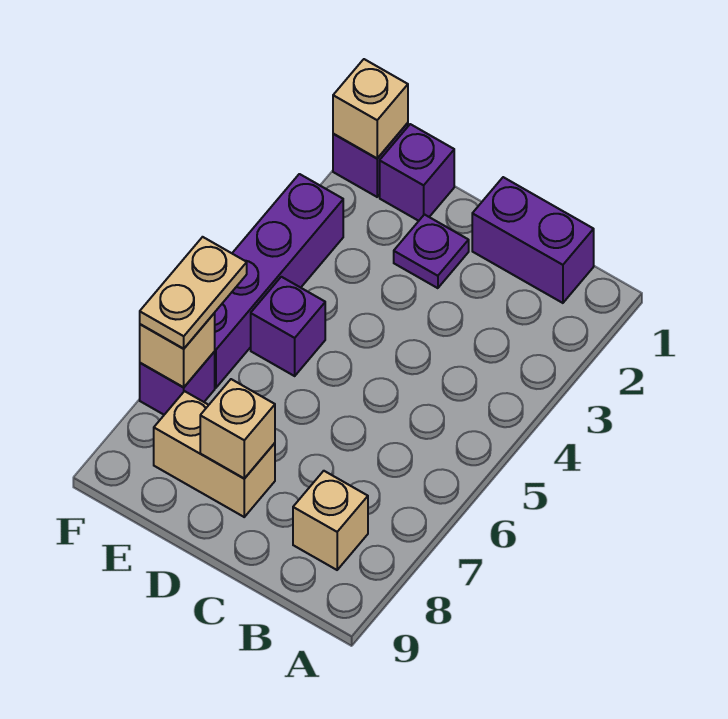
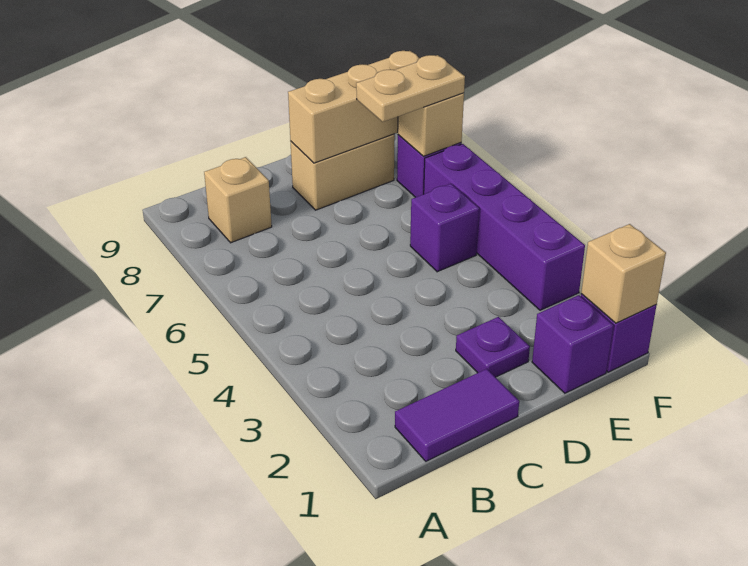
purple 1x2 brick [472,177,594,303] -> purple 1x2 tile [395,369,519,461]
tan 1x1 brick [200,379,275,479] -> tan 1x3 brick [288,51,420,163]
tan 1x2 plate [140,237,247,349] -> tan 1x2 plate turned to [356,55,465,122]

